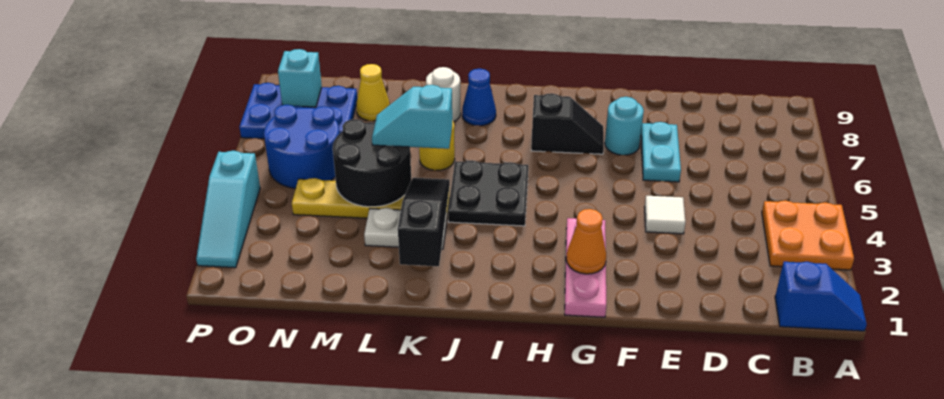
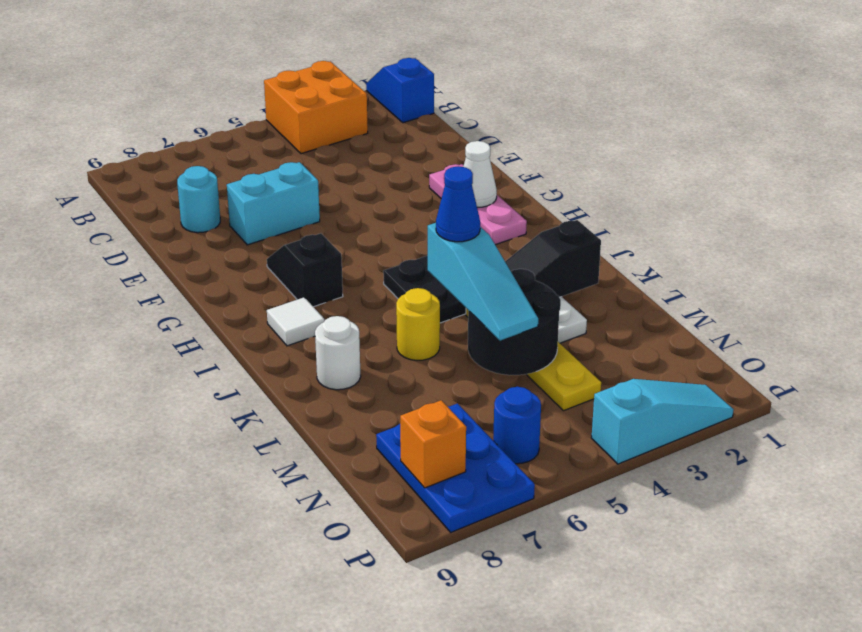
orange 2x2 plate [762,200,854,270] -> orange 2x2 brick [264,61,368,154]
white 1x1 tile [645,196,685,234] -> white 1x1 tile moved to [267,297,324,346]
cyan 1x2 plate [641,122,681,182] -> cyan 1x2 brick [227,162,320,245]
cyan 1x1 round brick [605,97,644,155] -> cyan 1x1 round brick moved to [177,166,220,233]
pink 1x3 plate [565,218,606,317] -> pink 1x3 plate turned to [429,164,527,245]
orange 1x1 cone [566,209,606,274] -> white 1x1 cone [463,141,497,207]
blue 1x1 cone [462,69,496,126] -> blue 1x1 cone moved to [436,166,480,242]
cyan 1x2 slope [372,85,452,149] -> cyan 1x3 slope [428,223,538,341]
yellow 1x1 cone [356,64,390,121] -> none
blue 2x2 round brick [264,105,339,189] -> blue 1x1 round brick [493,387,541,464]
cyan 1x1 brick [278,49,322,107] -> orange 1x1 brick [400,400,466,488]

